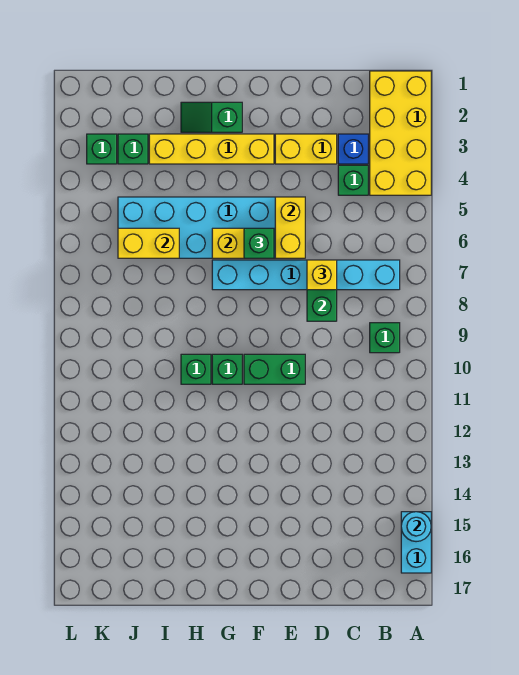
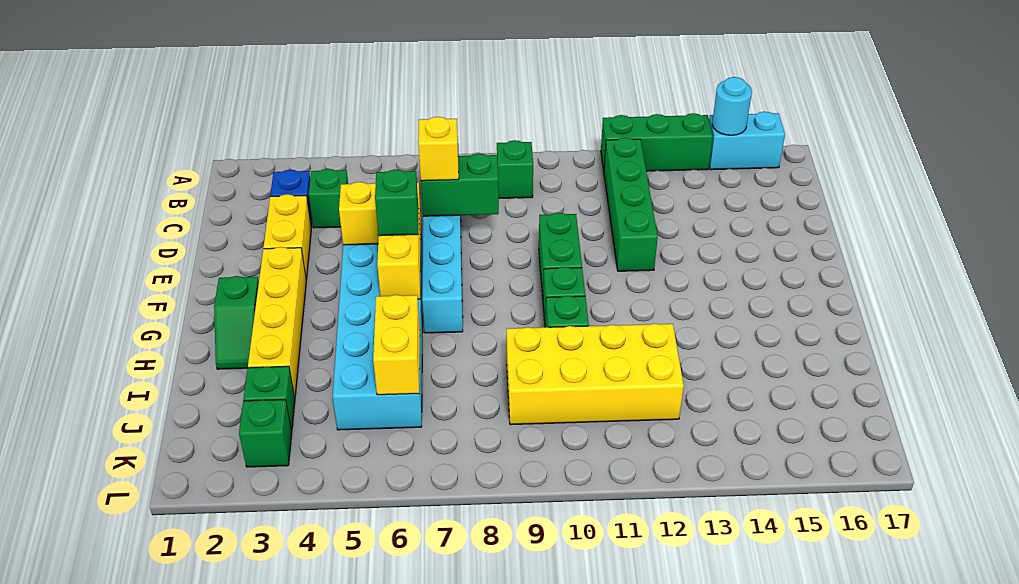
yellow 2x4 brick [370,71,431,195] -> yellow 2x4 brick moved to [507,324,684,425]
none -> green 1x3 brick [601,113,713,171]
none -> green 1x4 brick [604,138,658,271]

